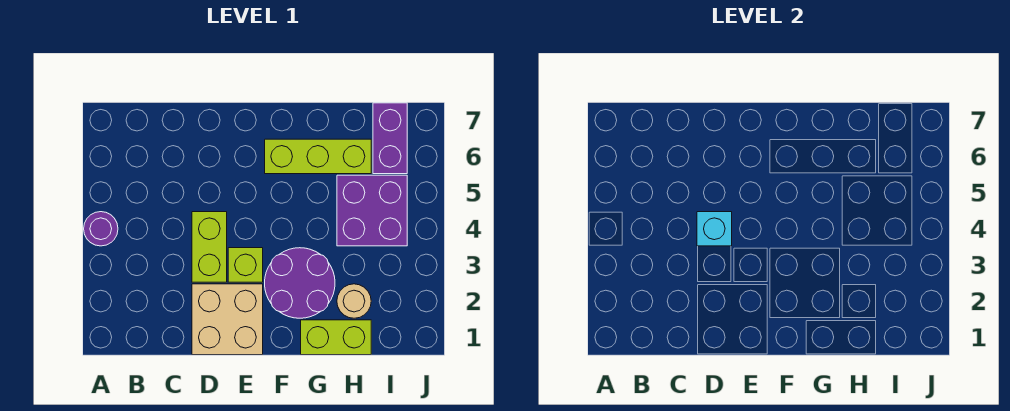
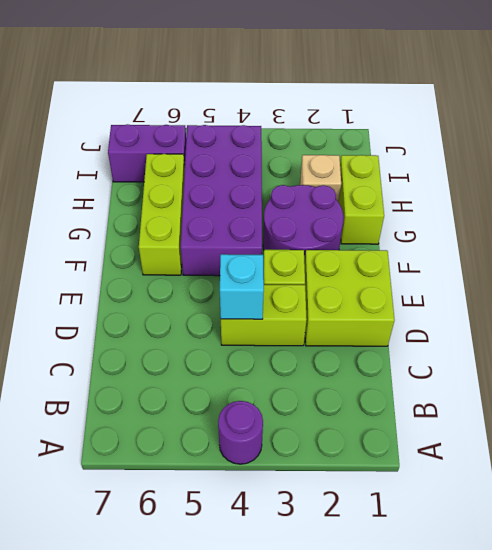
tan 2x2 brick [192,284,263,355] -> lime 2x2 brick [305,250,394,346]
tan 1x1 round brick [337,284,371,318] -> tan 1x1 brick [300,155,341,202]
purple 2x2 brick [337,175,407,246] -> purple 2x4 brick [181,125,262,276]

